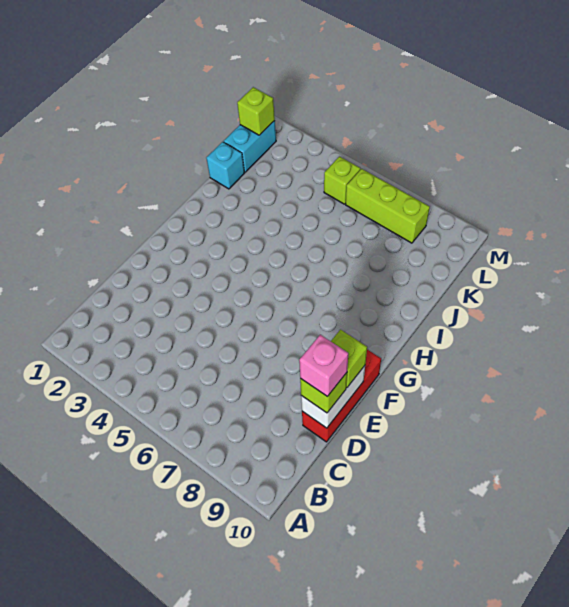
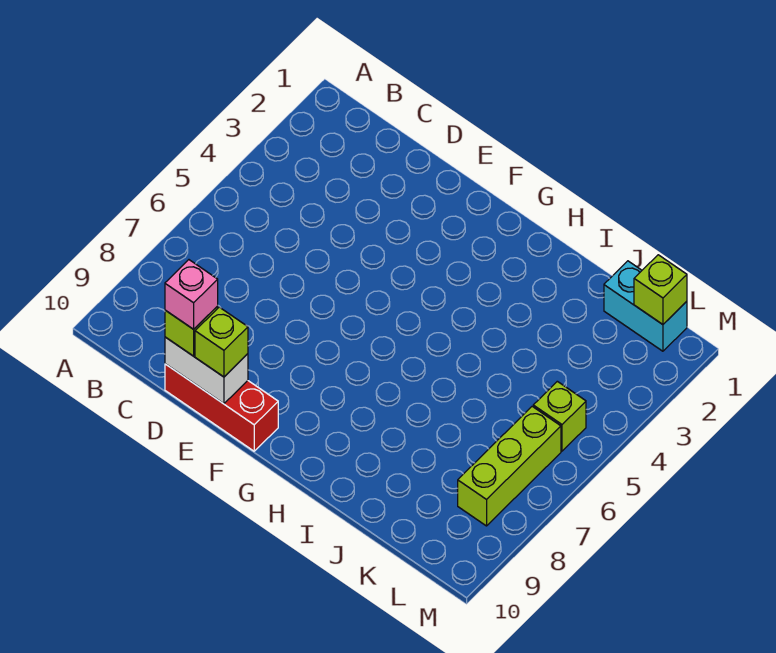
cyan 1x1 brick [206,142,244,189] -> none

